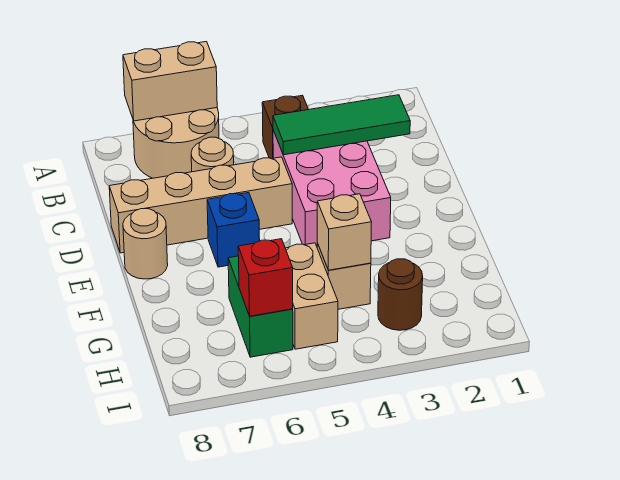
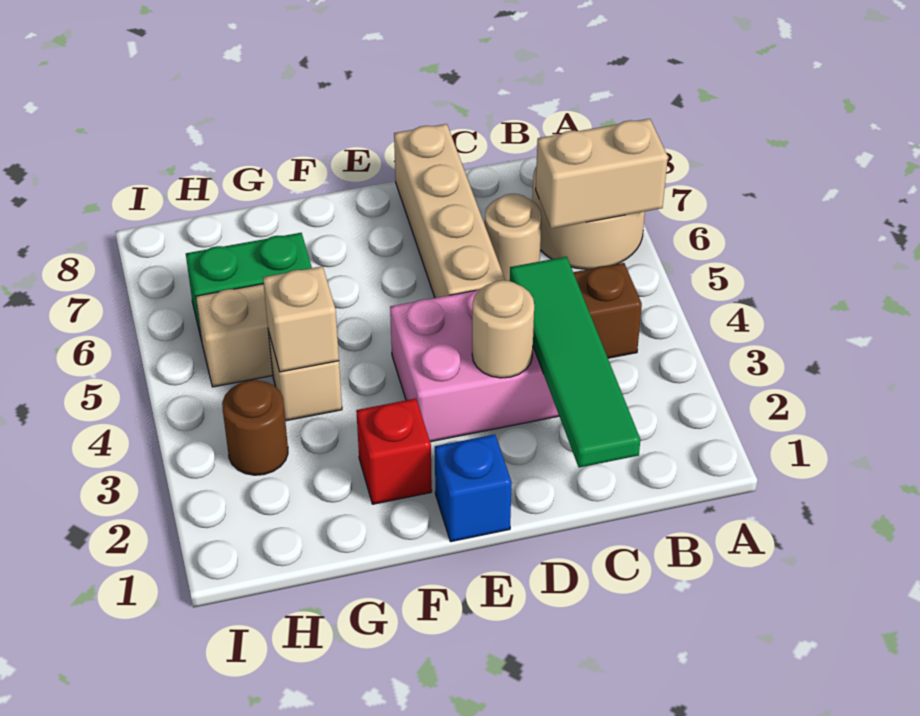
tan 1x2 brick [123,42,217,121] -> tan 1x2 brick turned to [536,119,668,229]
green 1x3 tile [273,95,410,155] -> green 1x4 tile [510,257,640,468]
blue 1x1 brick [207,193,260,267] -> blue 1x1 brick moved to [435,434,512,542]
tan 1x1 round brick [123,209,168,279] -> tan 1x1 round brick moved to [472,280,534,378]
red 1x1 brick [238,239,293,316] -> red 1x1 brick moved to [356,399,432,504]

